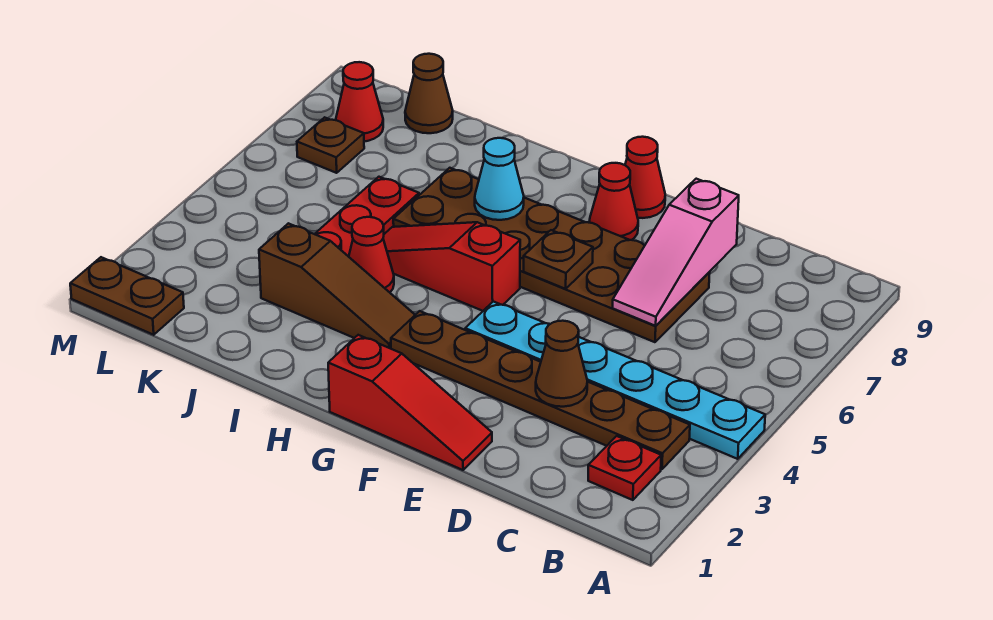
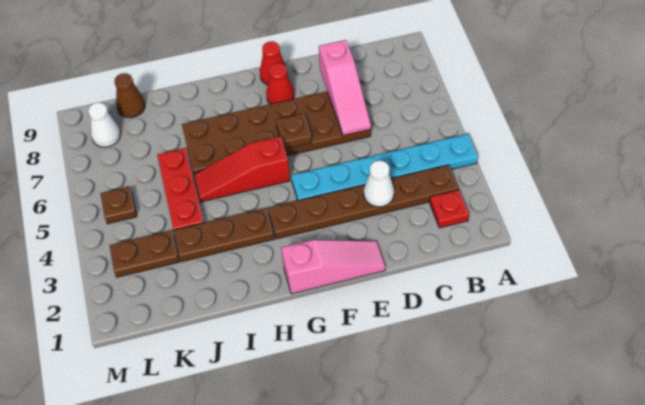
brown 1x1 cone [536,321,587,407] -> white 1x1 cone [364,161,394,207]
red 1x3 slope [328,335,492,470] -> pink 1x3 slope [281,240,386,294]
brown 1x3 slope [259,223,415,349] -> brown 1x3 plate [174,208,274,262]
cyan 1x1 cone [475,138,524,220] -> none
red 1x1 cone [349,217,394,292] -> none
brown 1x2 plate [70,257,184,335] -> brown 1x2 plate moved to [109,230,179,277]
brown 1x1 plate [297,117,364,173] -> brown 1x1 plate moved to [100,186,137,224]
red 1x1 cone [336,62,383,141] -> white 1x1 cone [88,103,120,147]

